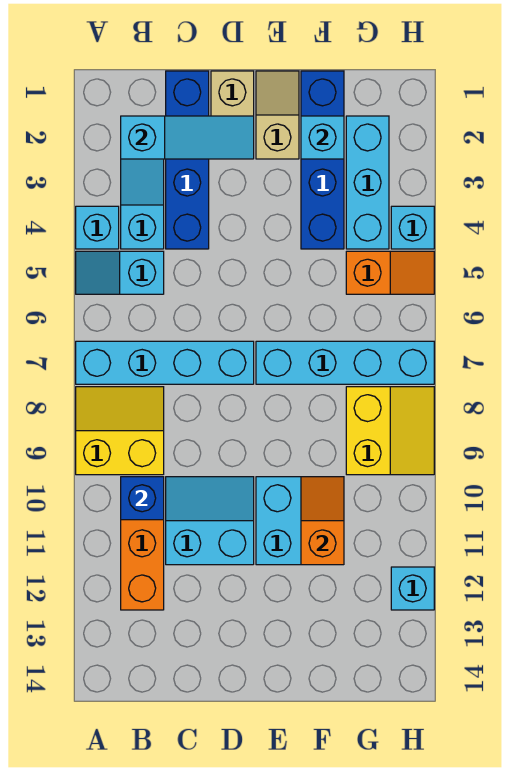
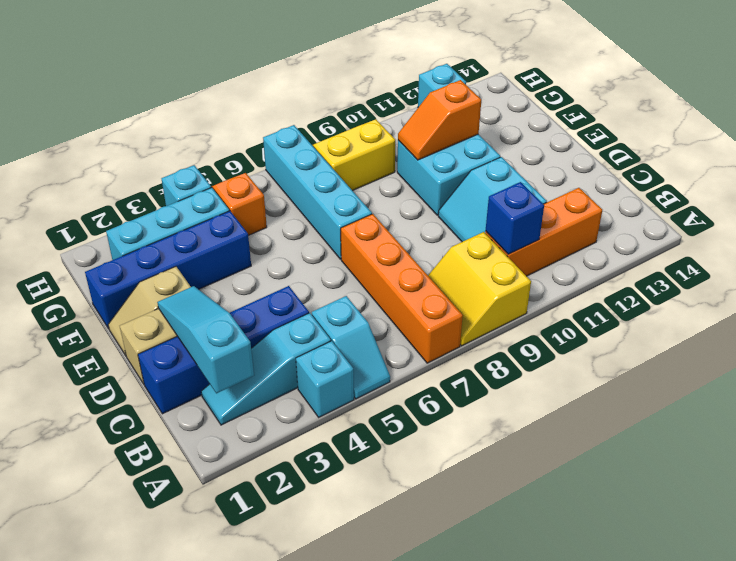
cyan 1x4 brick [76,341,254,384] -> orange 1x4 brick [341,214,463,363]
cyan 1x1 brick [301,116,344,159] -> none

